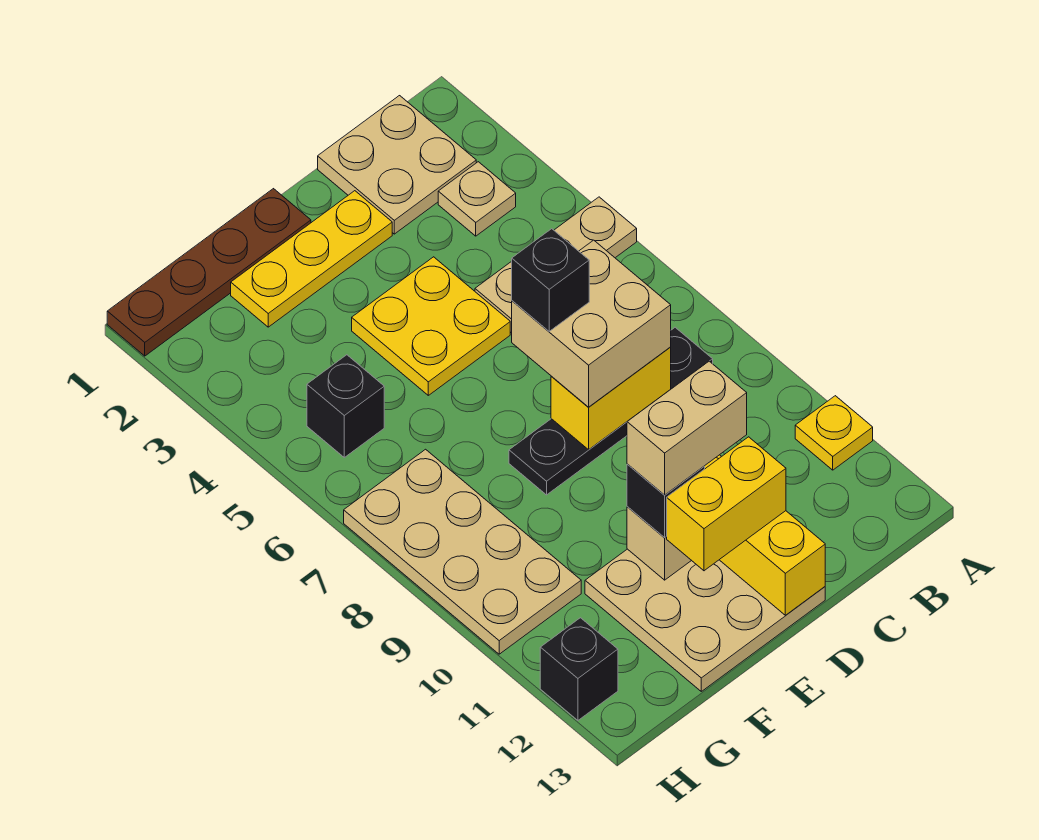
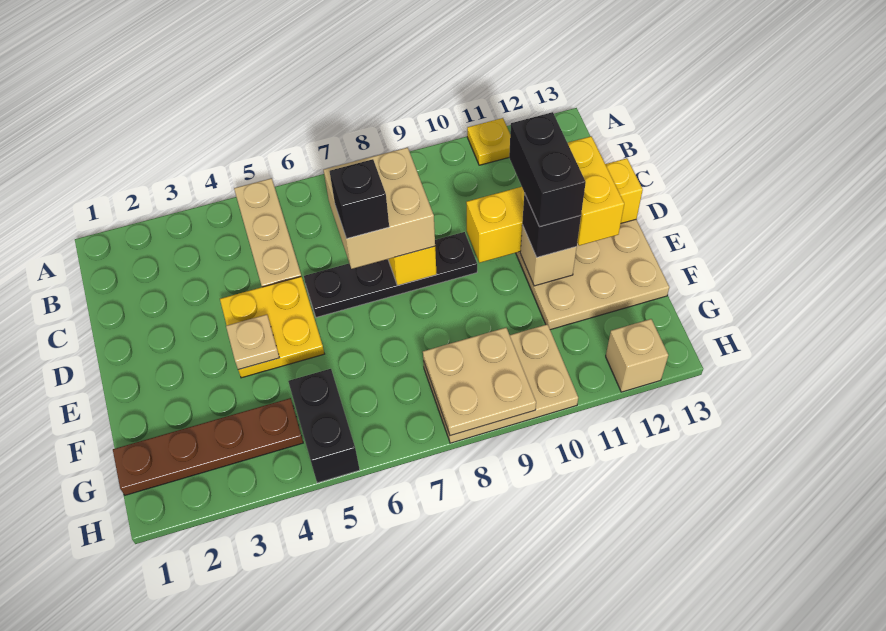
tan 2x2 plate [318,96,476,234] -> tan 2x2 plate moved to [423,328,536,436]
tan 1x1 plate [438,162,516,236] -> tan 1x1 plate moved to [226,315,279,370]
black 1x4 plate [509,327,713,495] -> black 1x4 plate turned to [304,232,477,317]
yellow 1x3 plate [231,191,392,327] -> none
tan 1x2 brick [627,361,747,495] -> black 1x2 brick [509,112,586,227]
brown 1x4 plate [107,189,311,356] -> brown 1x4 plate turned to [113,398,303,495]
black 1x1 brick [307,355,384,457] -> black 1x2 brick [288,369,360,483]
tan 2x4 plate [344,449,581,654] -> tan 2x3 plate [423,324,578,443]
black 1x1 brick [540,618,618,720] -> tan 1x1 brick [606,319,668,392]

